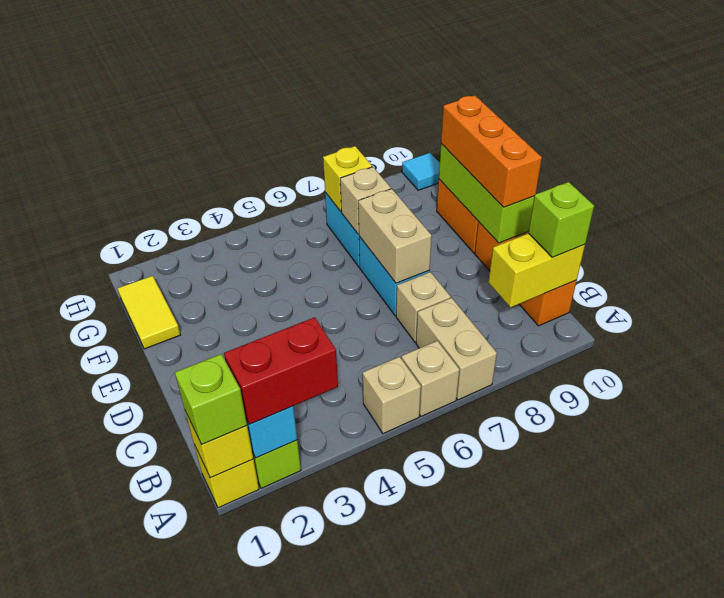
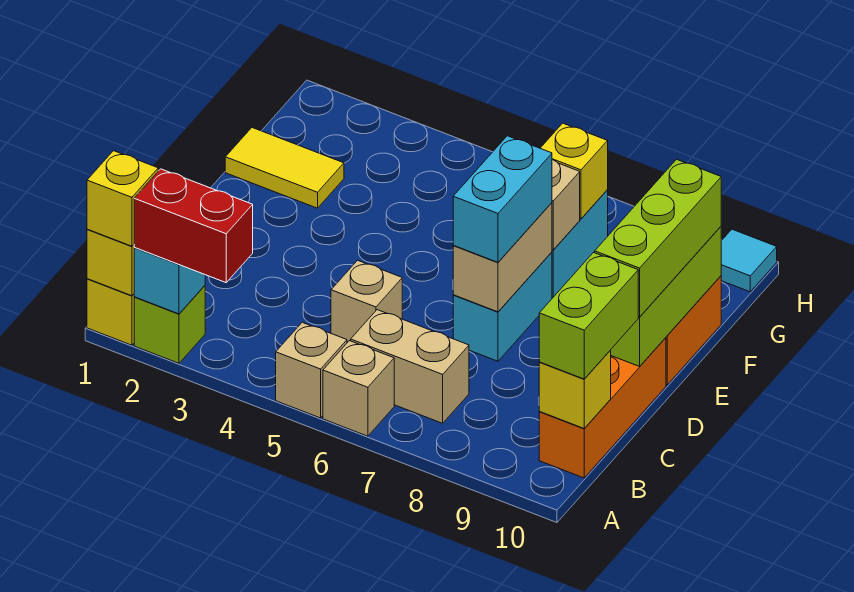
lime 1x1 brick [175,354,247,445] -> yellow 1x1 brick [87,151,158,246]
tan 1x2 brick [416,298,497,400] -> tan 1x2 brick turned to [351,310,469,423]
yellow 1x2 brick [488,233,585,307] -> yellow 1x1 brick [539,350,611,428]
lime 1x1 brick [528,182,594,257] -> lime 1x2 brick [539,253,638,379]
tan 1x1 brick [396,272,451,342] -> tan 1x1 brick moved to [331,260,402,343]
none -> cyan 1x2 brick [453,136,552,262]
orange 1x3 brick [441,95,542,207] -> lime 1x3 brick [595,159,721,317]
yellow 1x2 tile [117,276,180,349] -> yellow 1x2 tile turned to [225,128,344,208]

